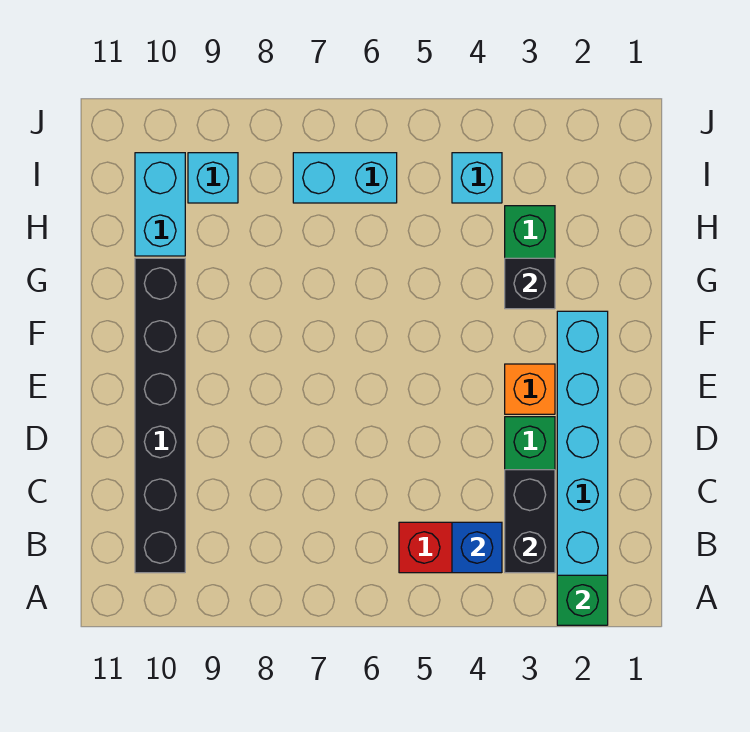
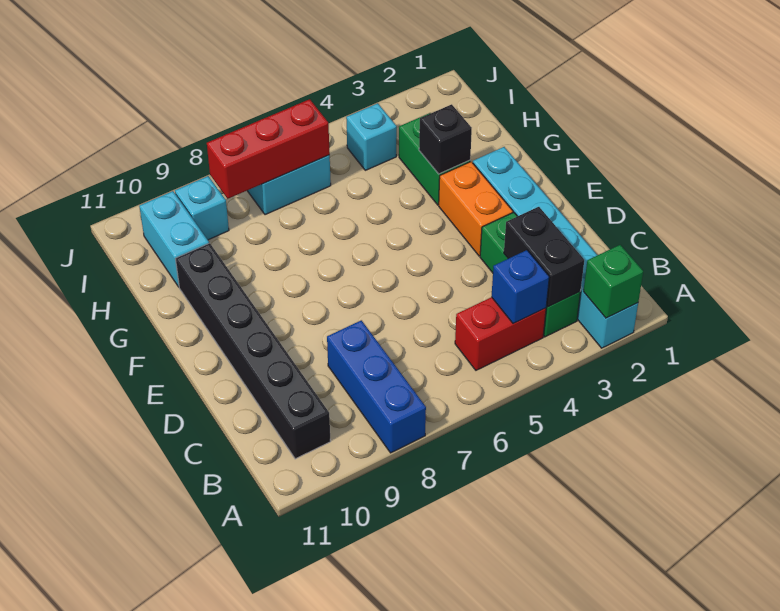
none -> blue 1x3 brick [327,320,426,453]
orange 1x1 brick [505,364,555,414] -> orange 1x2 brick [439,162,513,256]
none -> red 1x3 brick [207,99,330,199]

